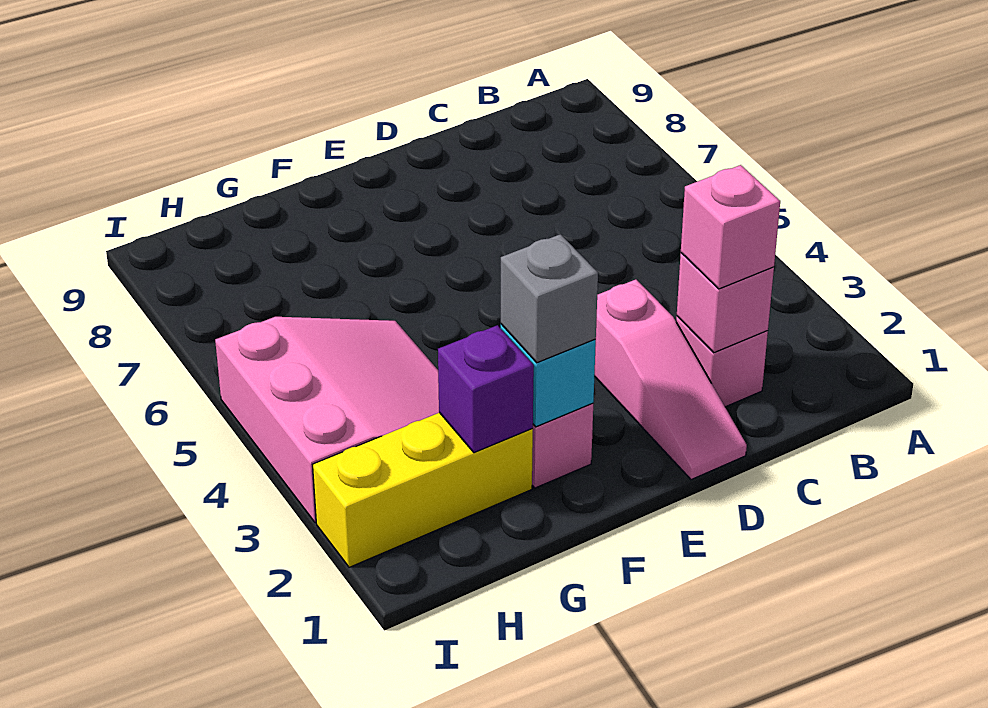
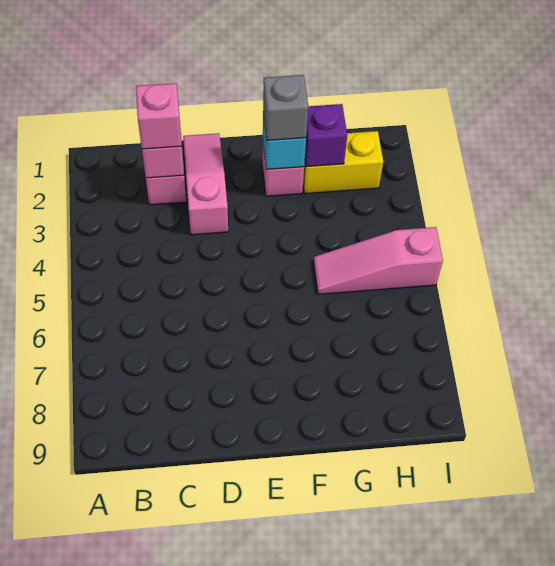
yellow 1x3 brick [313,413,533,567] -> yellow 1x2 brick [303,131,383,194]
pink 3x3 slope [215,317,439,523] -> pink 1x3 slope [313,227,443,294]

